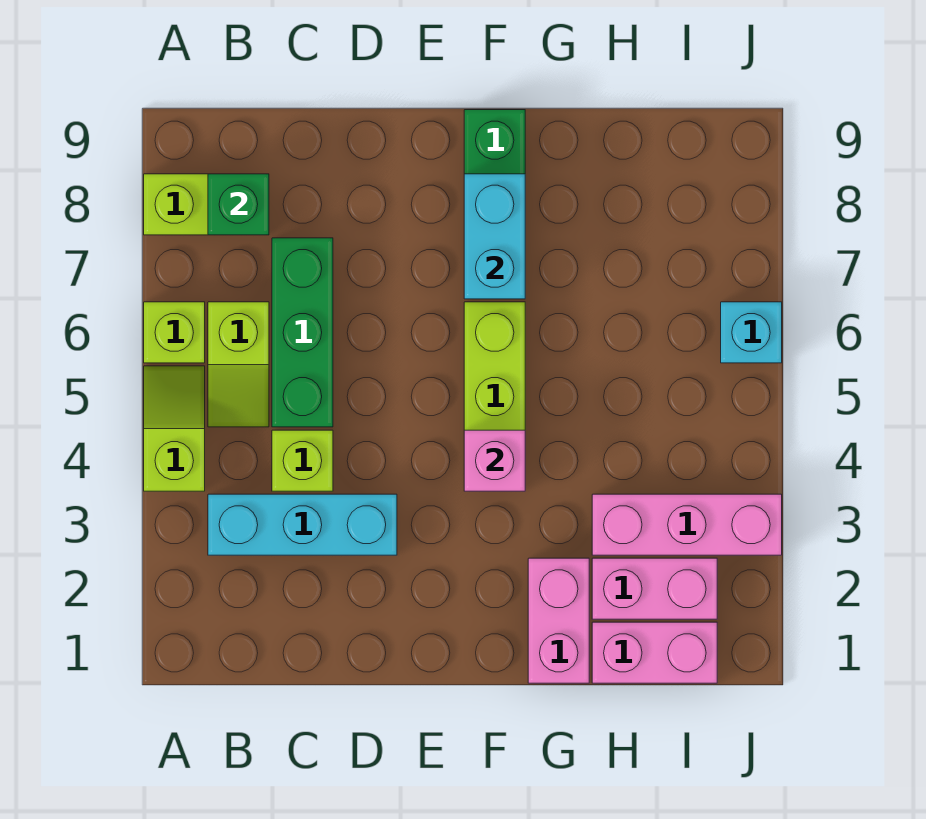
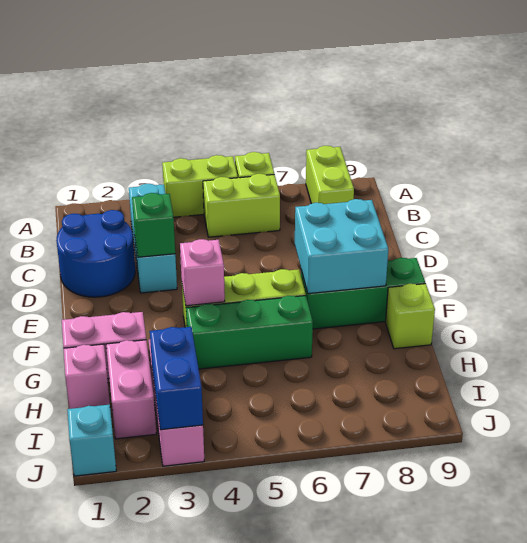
lime 1x2 slope [144,366,205,491] -> lime 1x2 brick [162,155,238,217]
lime 1x2 slope [208,302,269,427] -> lime 1x2 brick [203,174,280,237]
green 1x1 brick [208,174,269,235] -> green 1x1 brick moved to [132,193,175,257]
none -> blue 2x2 round brick [56,210,135,297]
lime 1x1 brick [272,430,333,491] -> lime 1x1 brick moved to [385,284,435,349]
green 1x3 brick [272,238,333,427] -> green 1x3 brick moved to [186,296,313,369]
cyan 1x2 brick [464,174,525,299] -> cyan 2x2 brick [295,199,388,294]
pink 1x2 brick [592,622,717,683] -> pink 1x1 brick [63,344,110,409]
none -> blue 1x2 brick [150,327,203,430]
cyan 1x1 brick [721,302,782,363] -> cyan 1x1 brick moved to [67,405,116,476]

